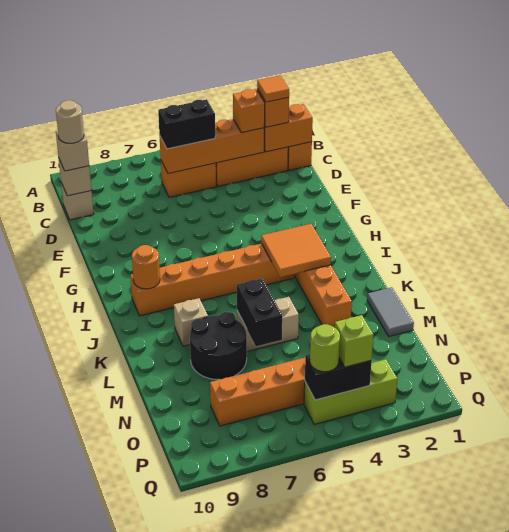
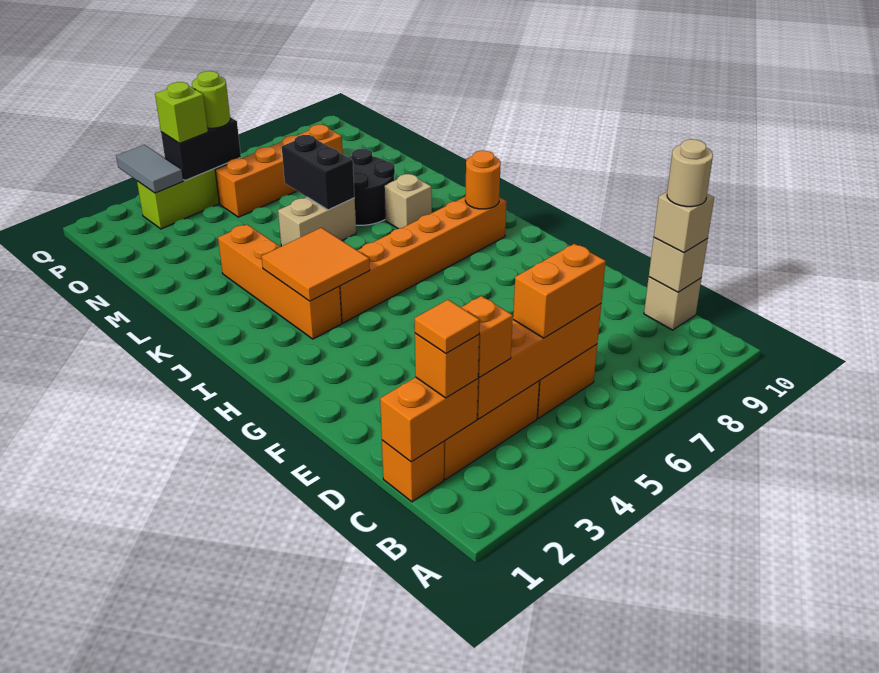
black 1x2 brick [158,99,215,149] -> orange 1x2 brick [513,244,606,338]
grey 1x2 tile [367,287,414,337] -> grey 1x2 tile moved to [116,145,183,193]

